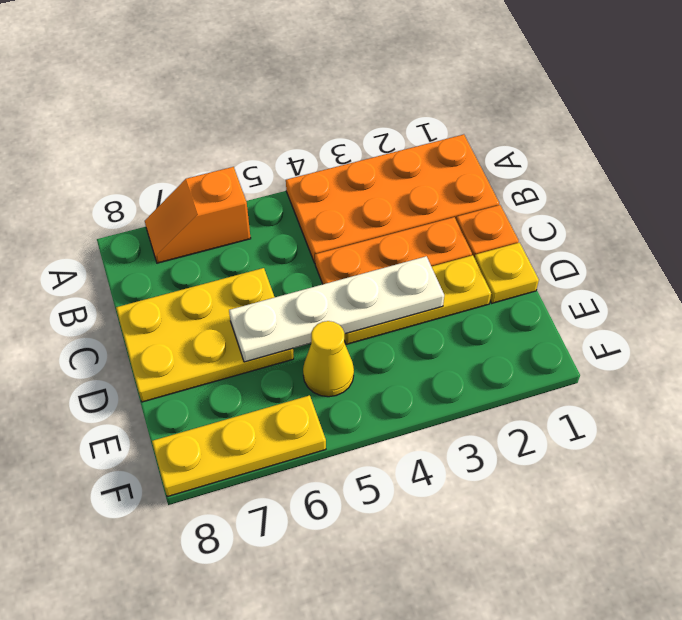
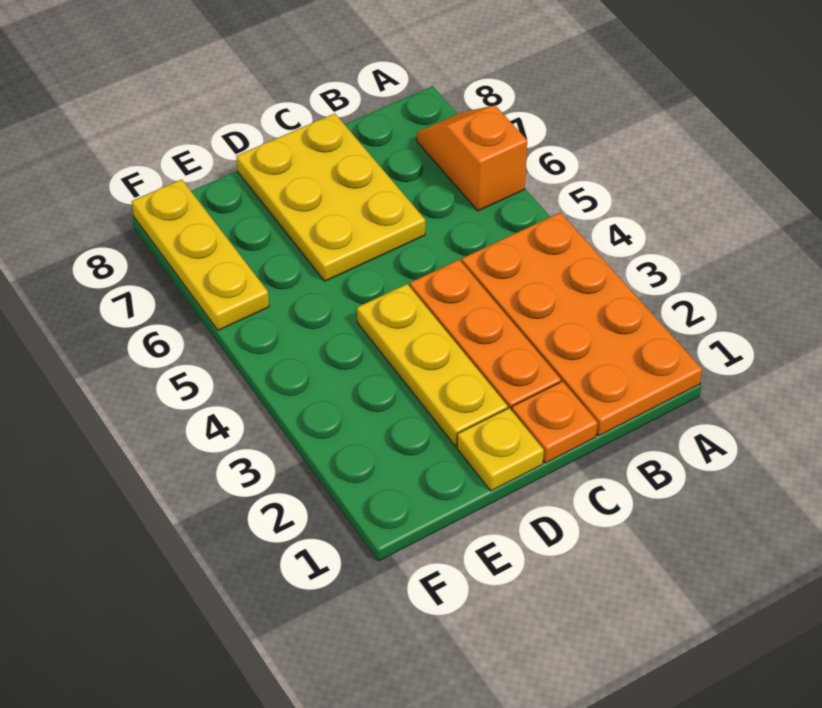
white 1x4 plate [229,256,444,362] -> none
yellow 1x1 cone [303,321,354,397] -> none

